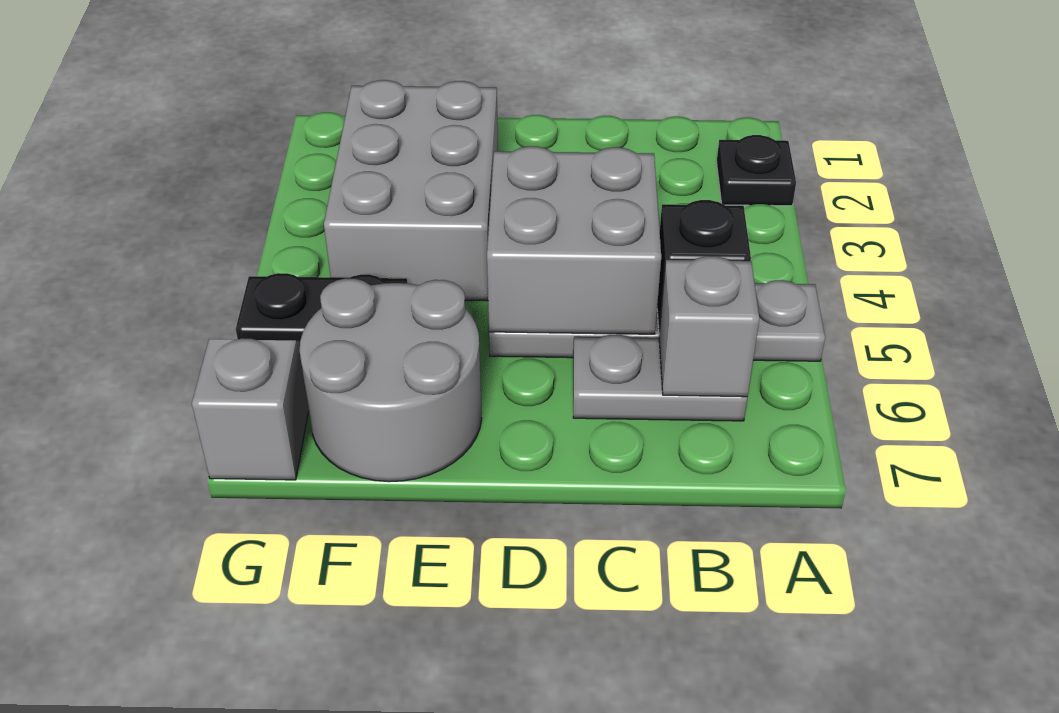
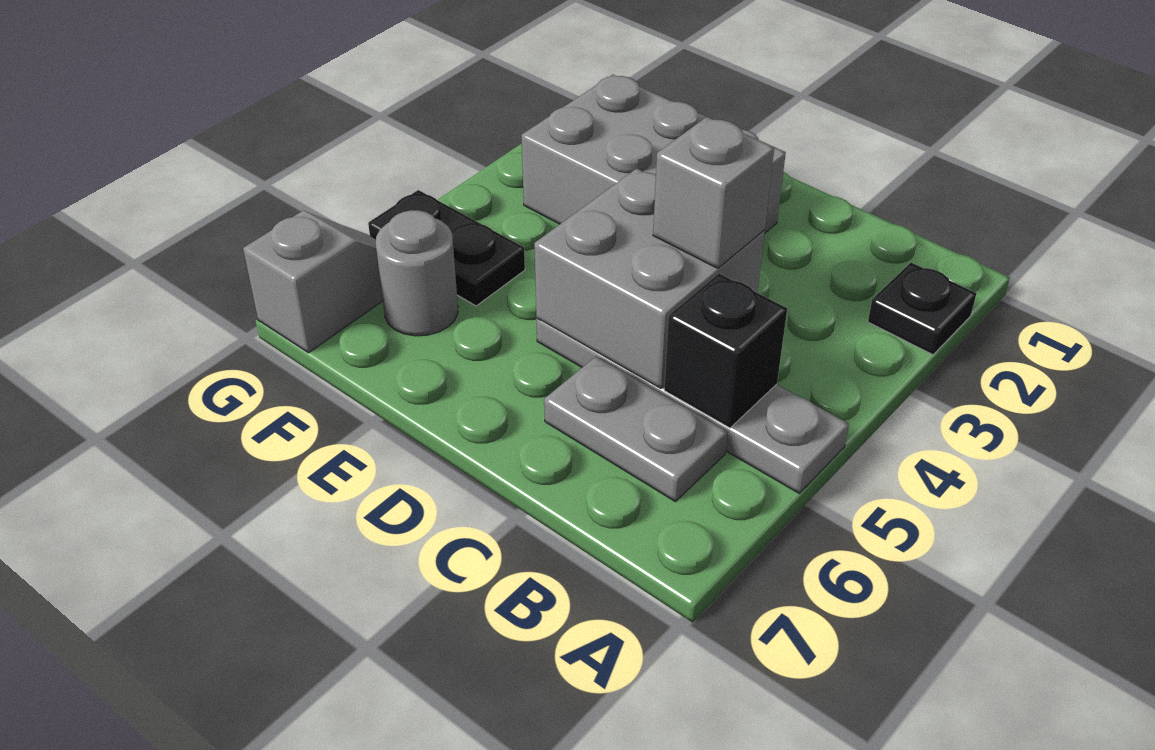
grey 1x1 brick [659,256,759,397] -> grey 1x1 brick moved to [653,117,774,268]
grey 2x3 brick [324,80,498,301] -> grey 2x3 brick turned to [522,75,786,234]
grey 2x2 round brick [299,279,482,482] -> grey 1x1 round brick [376,210,458,336]

